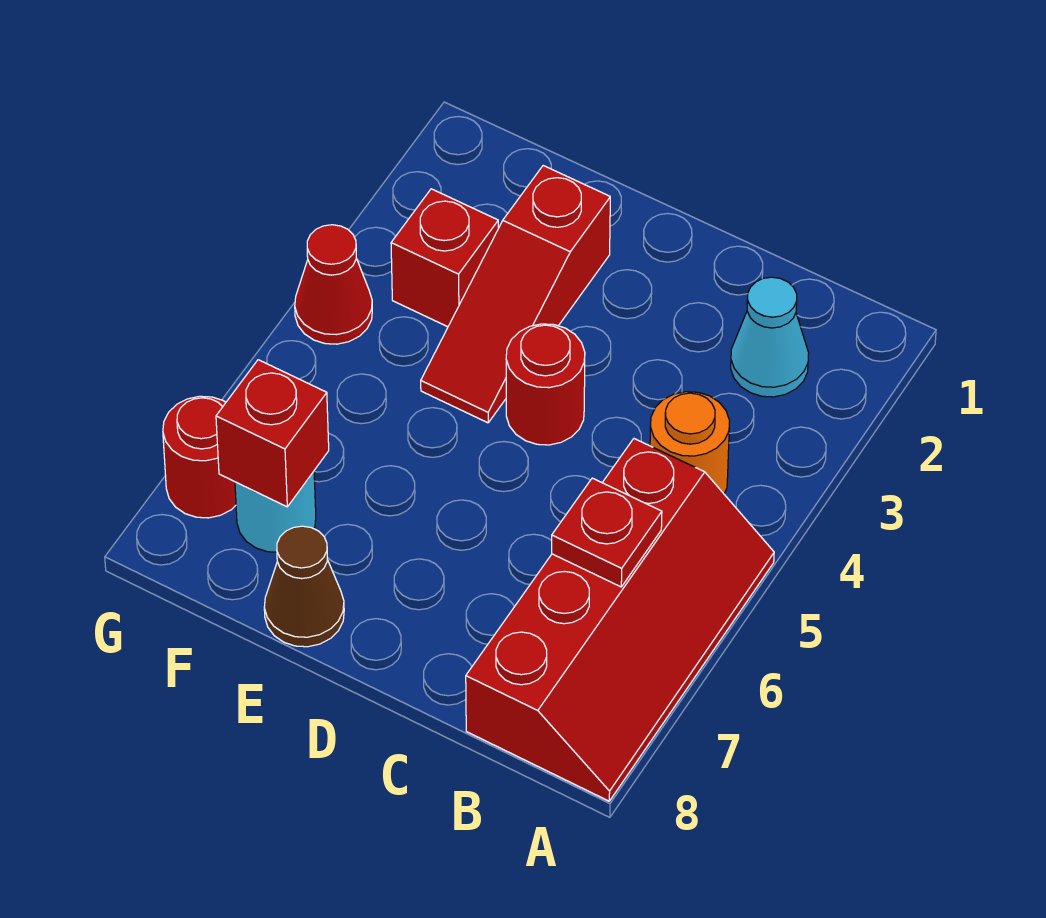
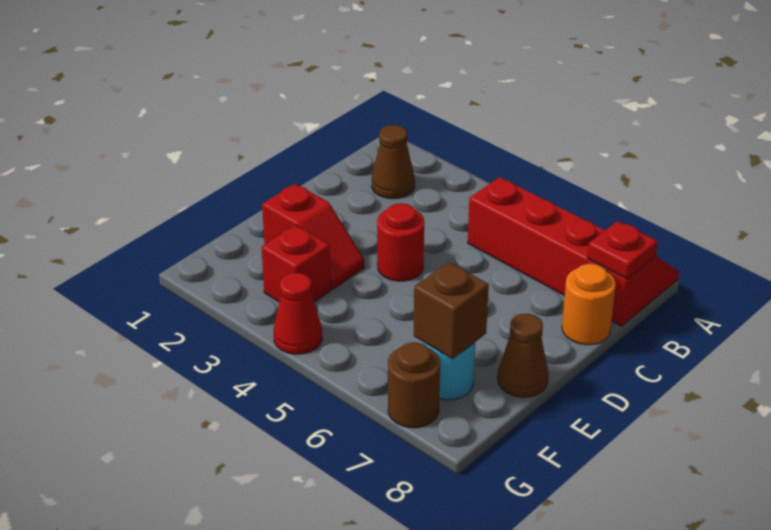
cyan 1x1 cone [731,277,809,397] -> brown 1x1 cone [372,125,415,199]
orange 1x1 round brick [650,392,730,494] -> orange 1x1 round brick moved to [562,264,616,345]
red 1x1 plate [552,478,662,587] -> red 1x1 plate moved to [587,221,658,279]
red 1x3 slope [421,166,610,423] -> red 1x2 slope [262,184,364,289]
red 1x1 brick [216,360,329,507] -> brown 1x1 brick [414,262,489,359]
red 1x1 round brick [163,396,236,518] -> brown 1x1 round brick [388,343,440,428]

